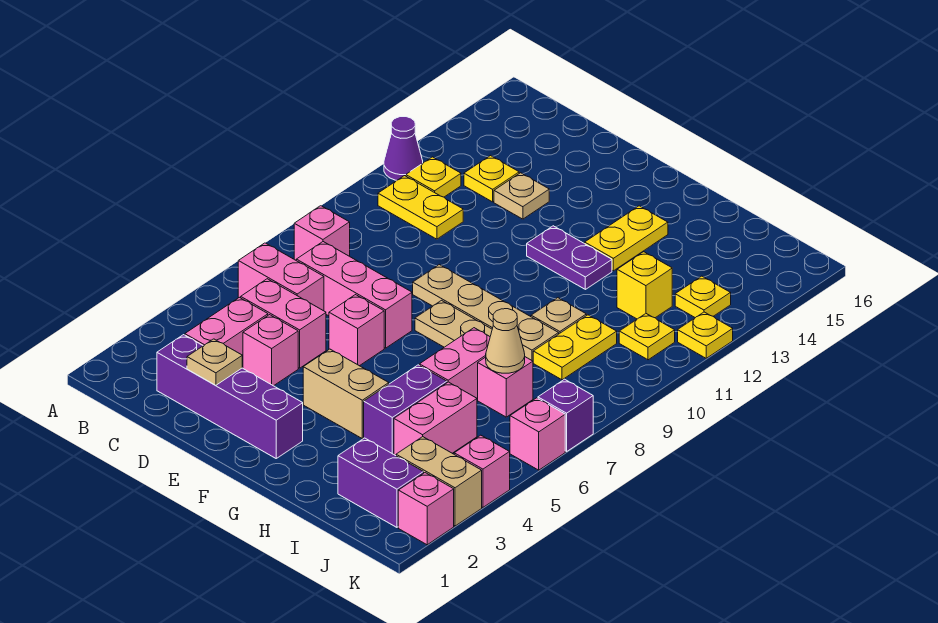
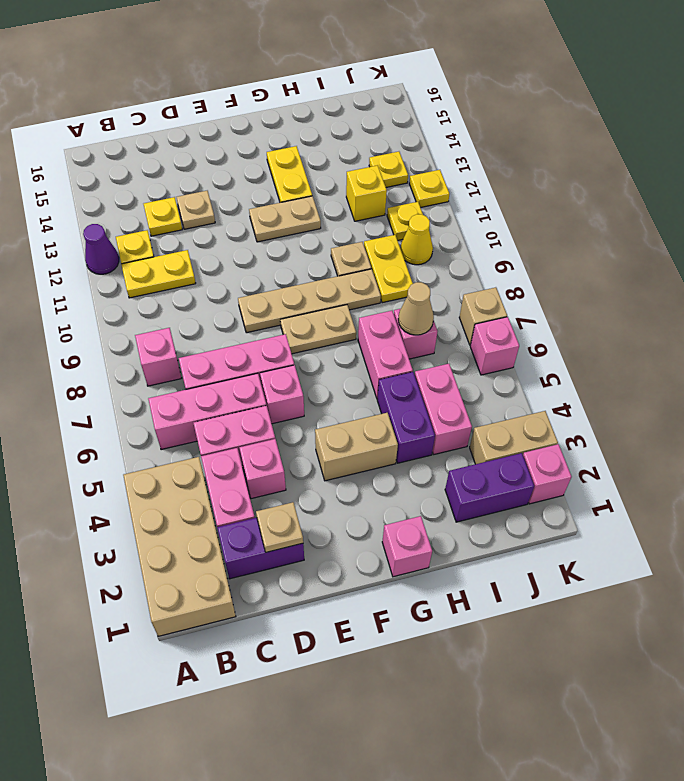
none -> tan 2x4 brick [123,457,236,636]
pink 1x2 brick [238,243,324,311] -> pink 1x3 brick [148,373,266,450]
purple 1x4 brick [157,335,303,458] -> purple 1x2 brick [217,518,304,579]
purple 1x2 plate [527,226,612,289] -> tan 1x2 plate [249,196,321,242]
none -> yellow 1x1 cone [400,214,433,265]
pink 1x1 brick [454,435,510,507] -> pink 1x1 brick moved to [382,516,432,577]
purple 1x1 brick [538,379,593,451] -> tan 1x1 brick [459,287,507,345]

